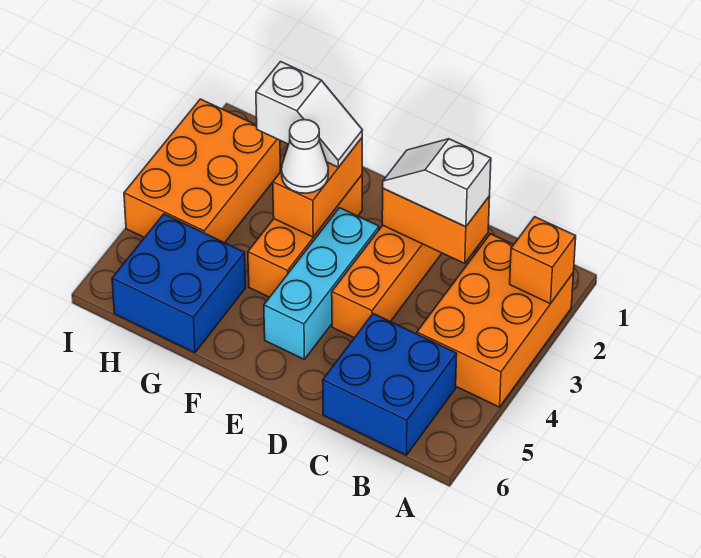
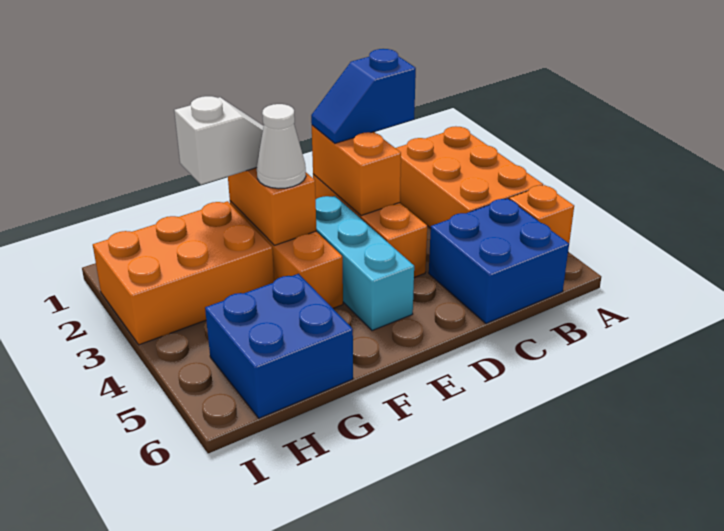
orange 1x1 brick [510,217,576,304] -> orange 1x1 brick moved to [509,185,574,243]
orange 1x2 brick [382,188,490,264] -> orange 1x2 brick turned to [312,125,401,216]
white 1x2 slope [383,139,491,227] -> blue 1x2 slope [311,49,416,143]
orange 2x3 brick [124,99,280,243] -> orange 2x3 brick turned to [93,201,274,345]

